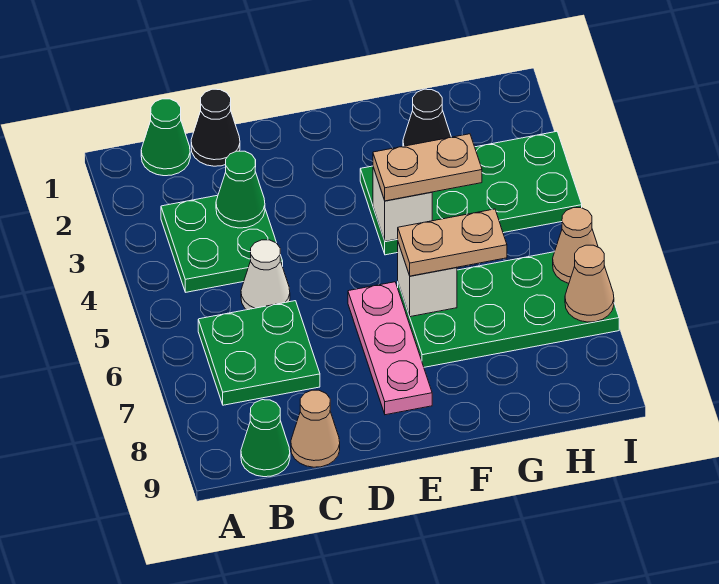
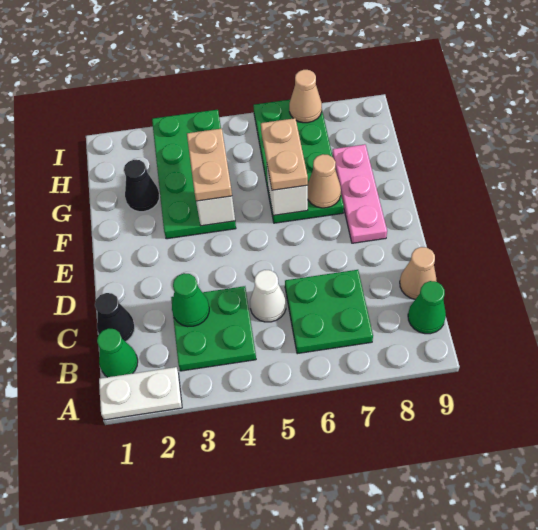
none -> white 1x2 plate [99,367,182,420]
pink 1x3 plate [348,282,432,415] -> pink 1x3 plate turned to [332,144,387,243]
tan 1x1 cone [553,208,598,283] -> tan 1x1 cone moved to [307,154,341,208]

